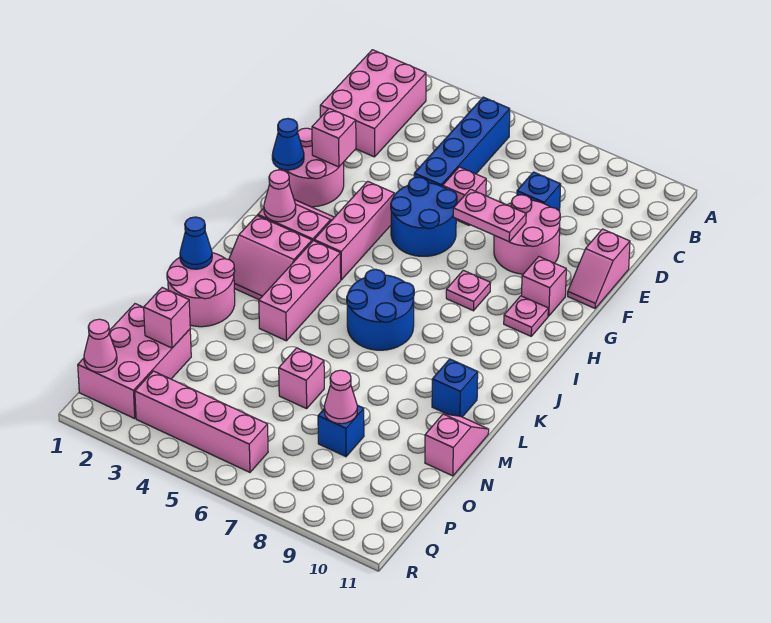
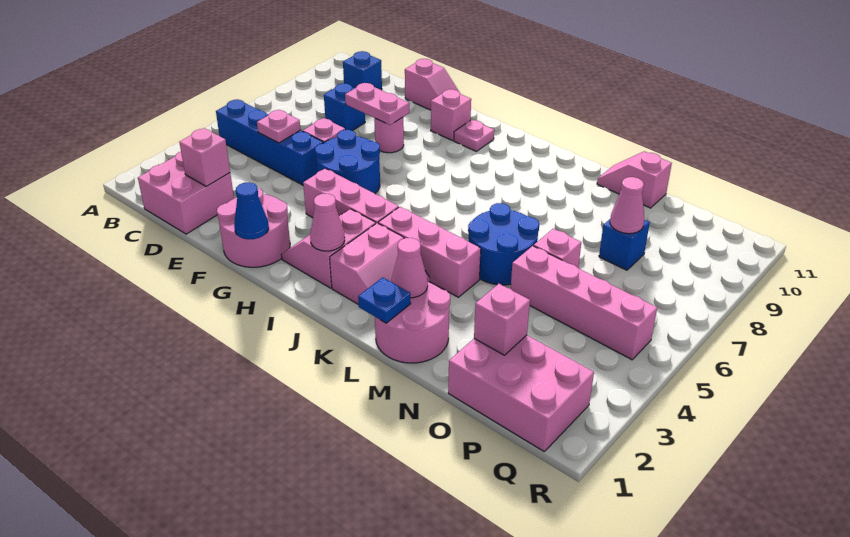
pink 2x3 brick [320,50,426,157] -> pink 2x2 brick [138,152,234,234]
pink 2x2 round brick [494,195,560,274] -> pink 1x1 round brick [374,117,404,153]
pink 1x1 brick [312,109,356,167] -> pink 1x1 brick moved to [179,128,230,186]
pink 1x2 plate [453,189,526,242] -> pink 1x2 plate turned to [345,83,409,125]
pink 1x1 plate [446,270,490,311] -> pink 1x1 plate moved to [257,110,300,143]
blue 2x2 round brick [347,269,414,350] -> blue 2x2 round brick moved to [468,203,539,285]
blue 1x1 cone [180,217,212,269] -> blue 1x1 plate [358,277,411,323]
blue 1x1 brick [432,359,478,417] -> blue 1x1 brick moved to [343,51,382,90]
pink 1x1 cone [84,319,117,372] -> pink 1x1 cone moved to [392,238,428,298]
pink 1x4 brick [135,371,268,472] -> pink 1x4 brick turned to [511,246,657,360]

